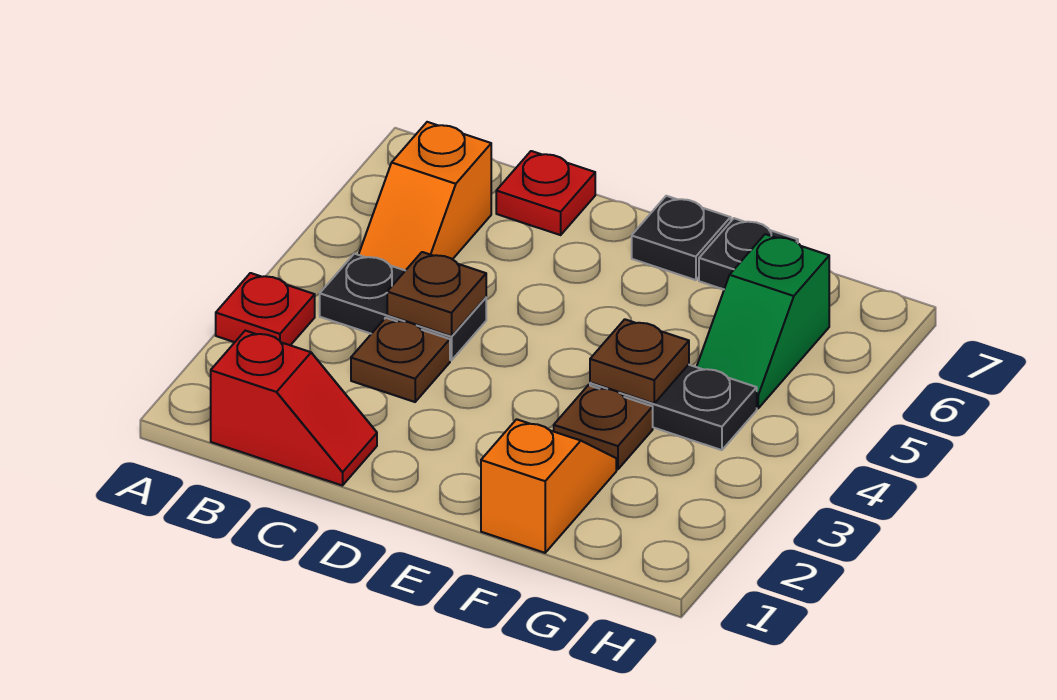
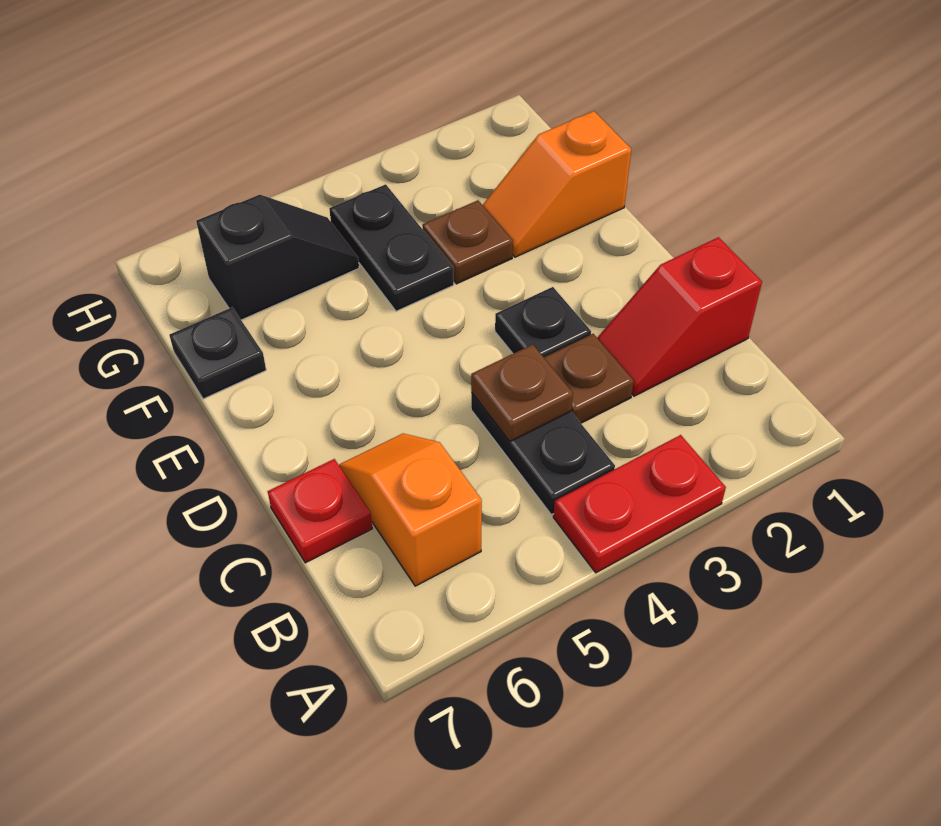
red 1x1 plate [216,273,315,345] -> red 1x2 plate [553,435,726,573]
red 1x2 slope [211,331,377,486] -> red 1x2 slope turned to [597,237,762,396]
orange 1x2 slope [359,122,491,271] -> orange 1x2 slope turned to [339,434,482,586]
black 1x1 plate [632,196,731,280] -> black 1x1 plate moved to [495,287,591,357]
brown 1x1 plate [590,319,689,403] -> none
green 1x2 slope [697,234,829,408] -> black 1x2 slope [196,195,359,320]

